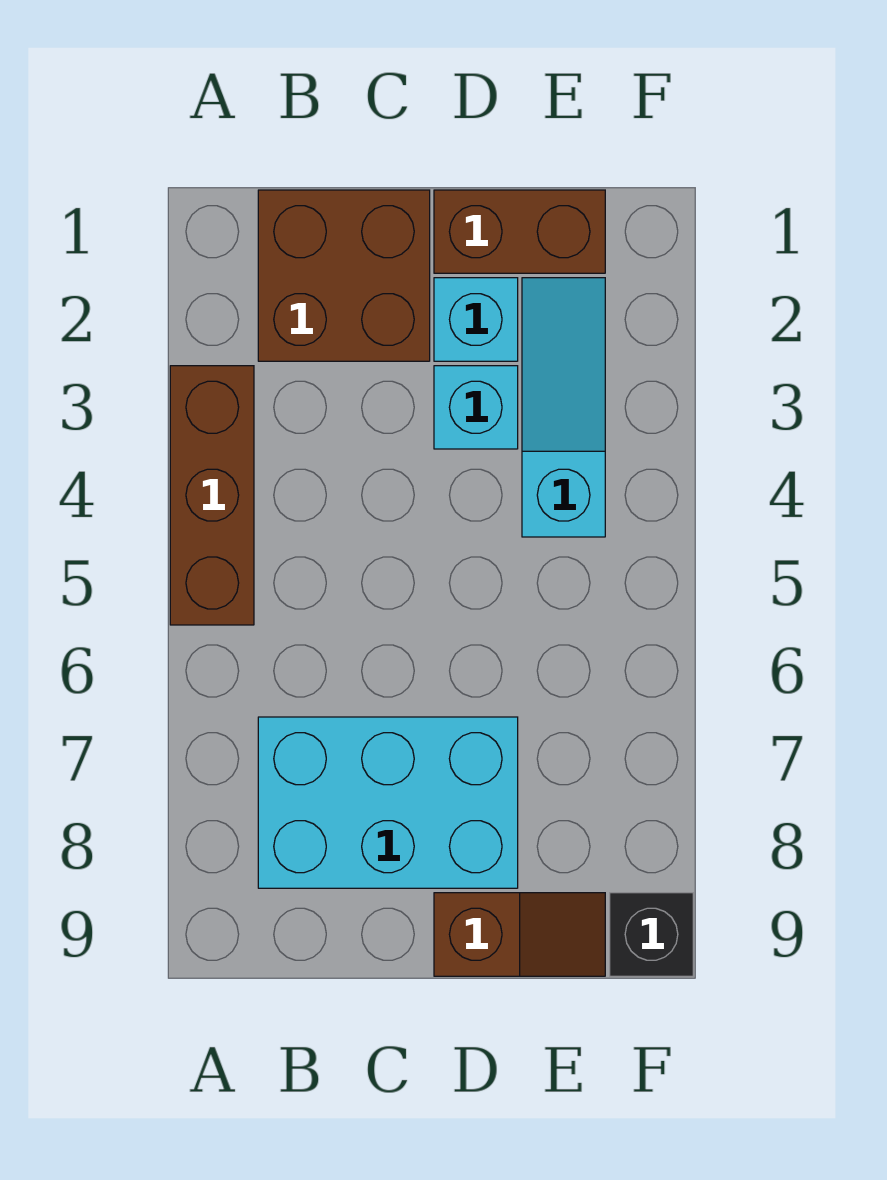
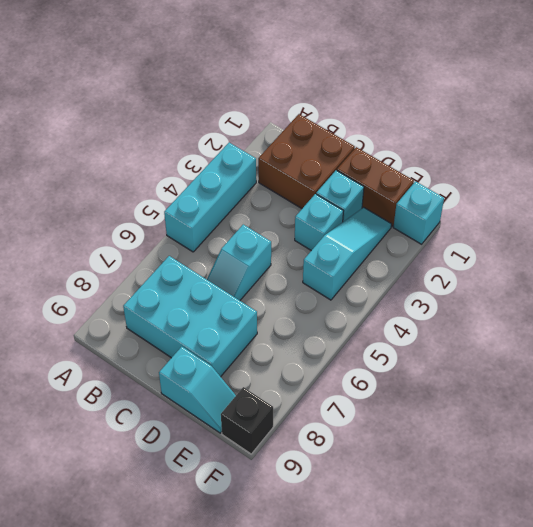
brown 1x3 brick [170,366,254,625] -> cyan 1x3 brick [164,143,256,252]
none -> cyan 1x2 slope [207,224,271,300]
brown 1x2 slope [434,893,605,976] -> cyan 1x2 slope [159,347,236,433]
none -> cyan 1x1 brick [393,182,444,244]

